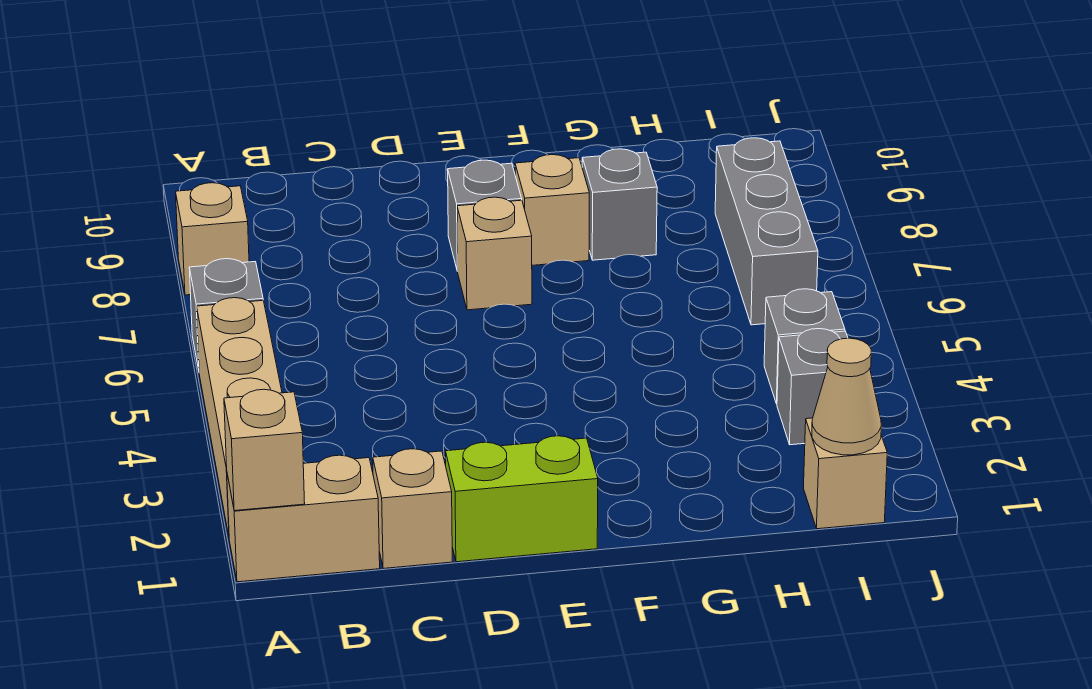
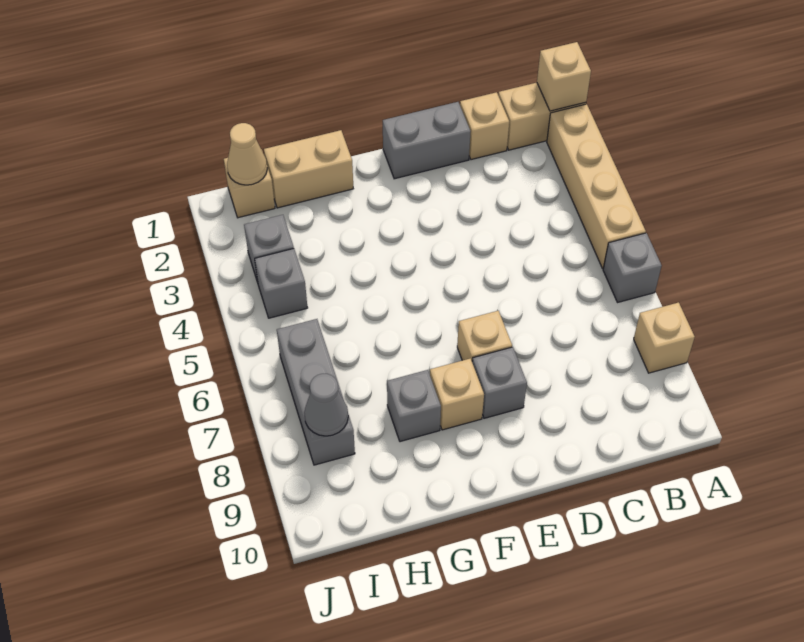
lime 1x2 brick [446,436,598,562] -> grey 1x2 brick [383,102,471,179]
none -> tan 1x2 brick [264,130,353,208]
none -> grey 1x1 cone [304,374,348,436]

